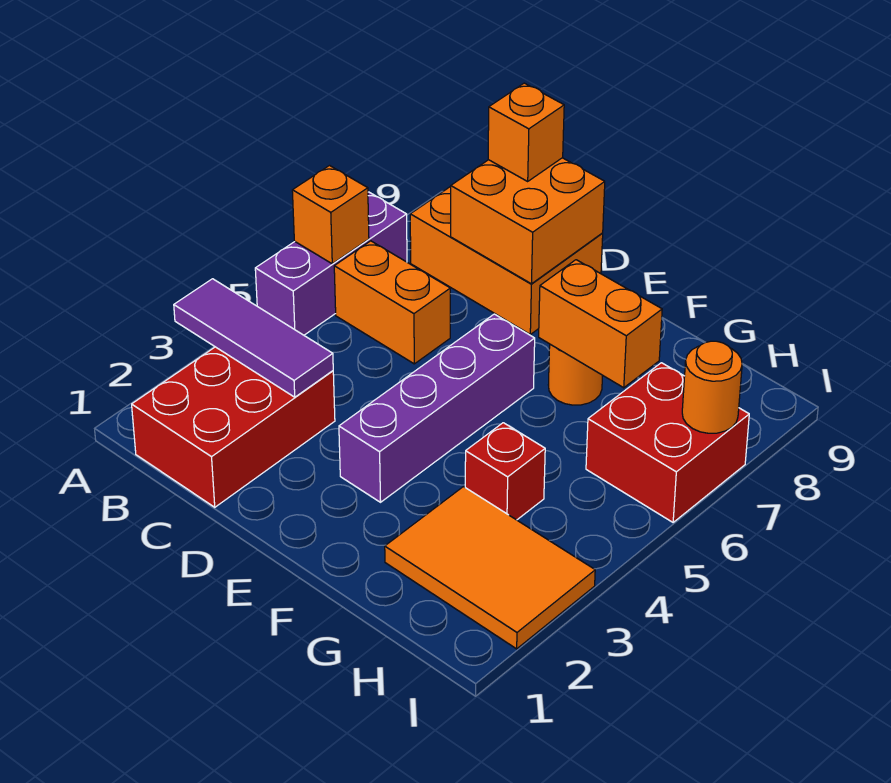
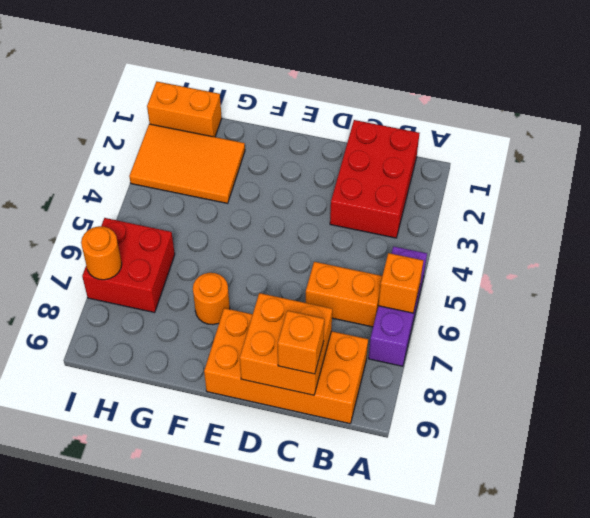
purple 1x3 tile [174,279,333,397] -> none
orange 2x3 brick [410,186,603,334] -> orange 2x4 brick [204,308,368,424]
purple 1x4 brick [339,314,535,502] -> none
orange 1x2 brick [539,260,662,388] -> orange 1x2 brick moved to [147,82,222,137]
red 1x1 brick [465,423,545,520] -> none

